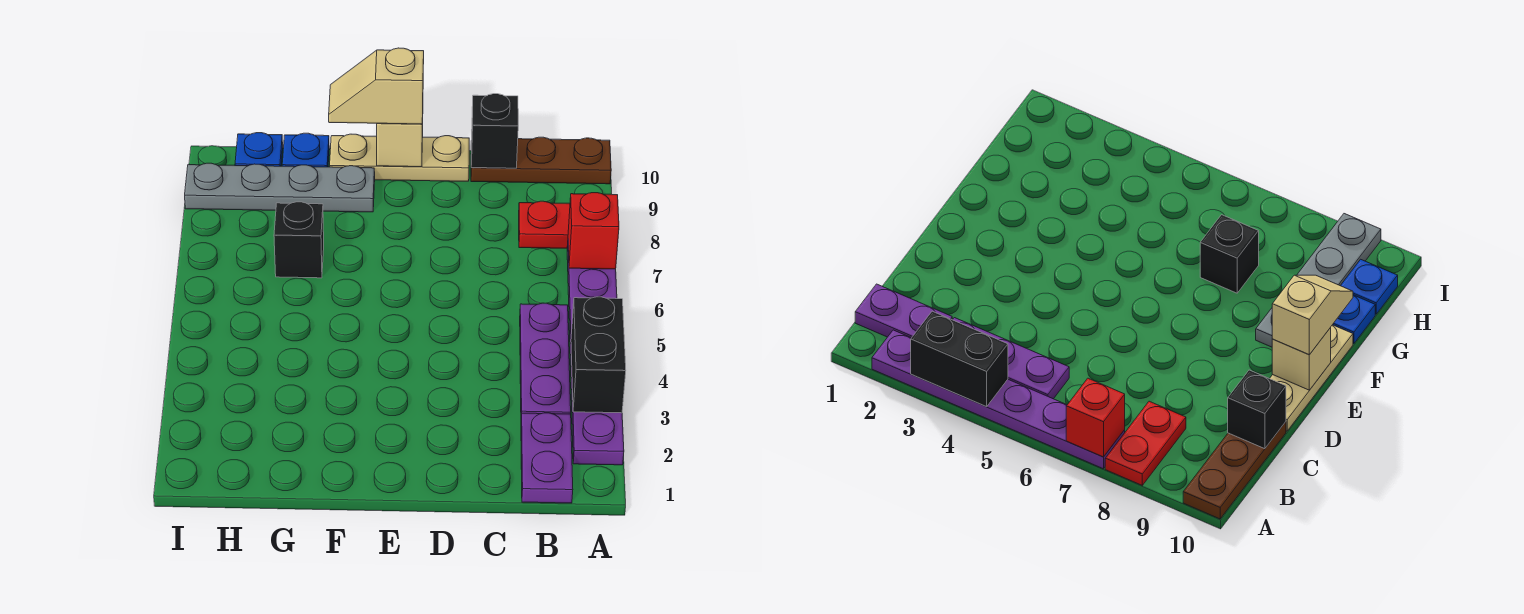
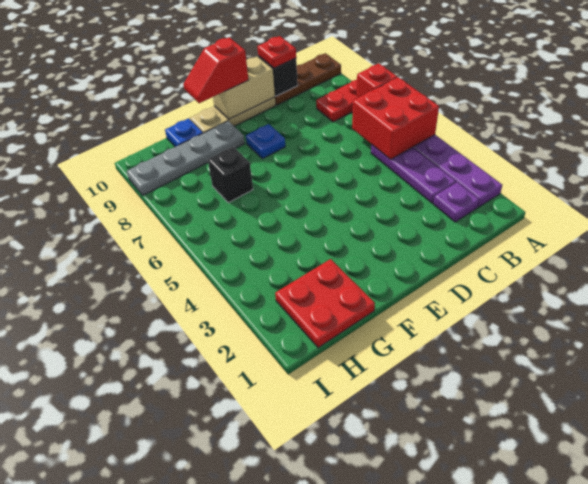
black 1x2 brick [571,297,626,413] -> none
none -> red 2x2 brick [352,77,439,160]
purple 1x2 plate [521,413,573,503] -> purple 1x1 plate [434,182,479,222]
none -> red 1x1 plate [257,36,296,68]
tan 1x1 brick [377,121,423,167] -> tan 1x2 brick [213,57,275,119]
tan 1x2 slope [329,48,424,124] -> red 1x2 slope [183,37,248,103]
none -> red 2x2 plate [275,259,375,348]
blue 1x1 plate [235,133,283,166] -> blue 1x1 plate moved to [246,124,285,159]

